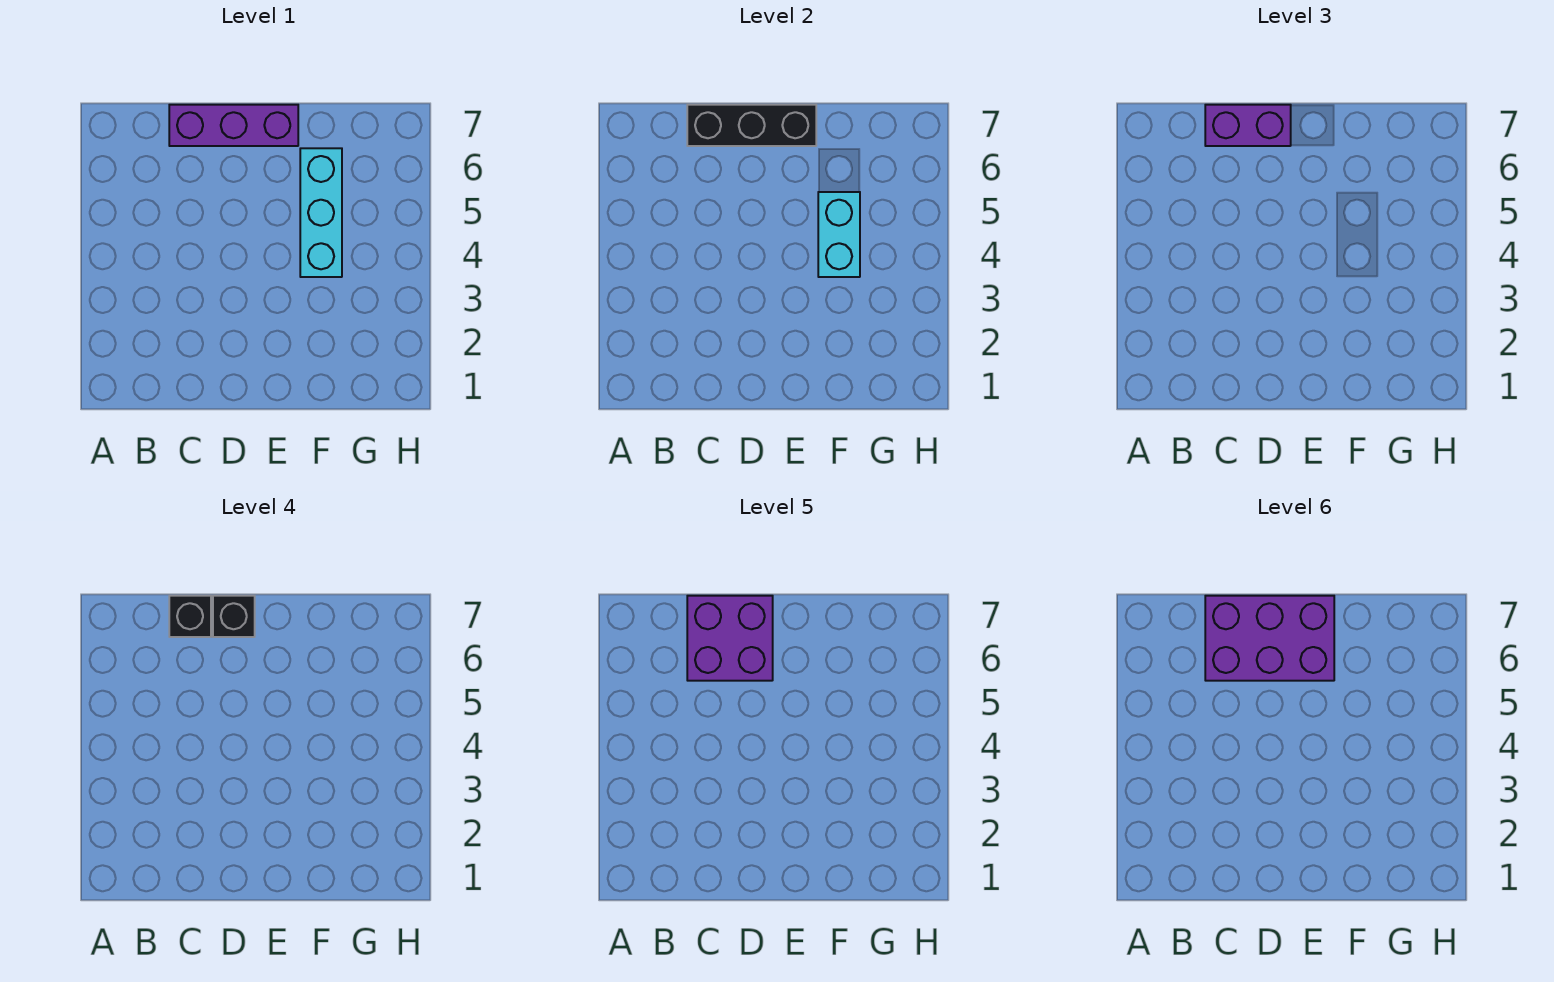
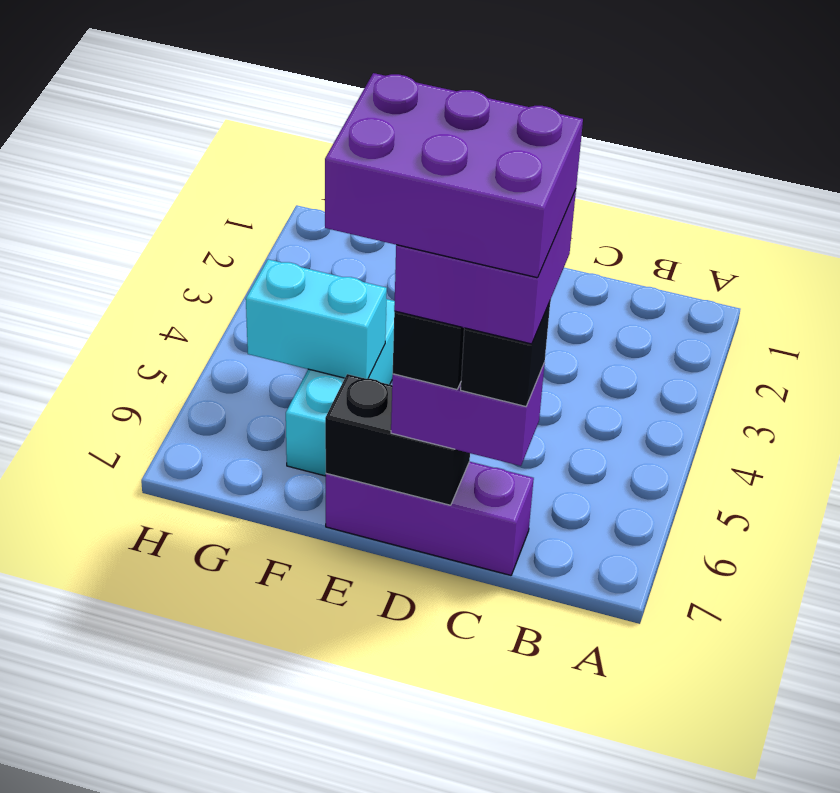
black 1x3 brick [687,105,816,146] -> black 1x2 brick [325,374,470,505]
cyan 1x2 brick [818,192,860,277] -> cyan 1x2 brick turned to [246,259,387,379]

